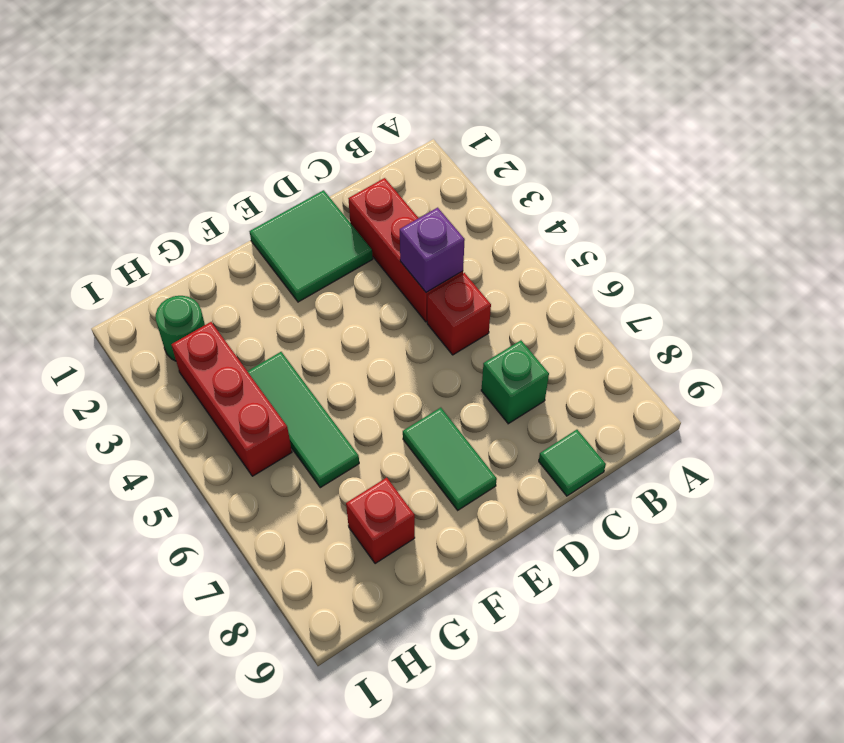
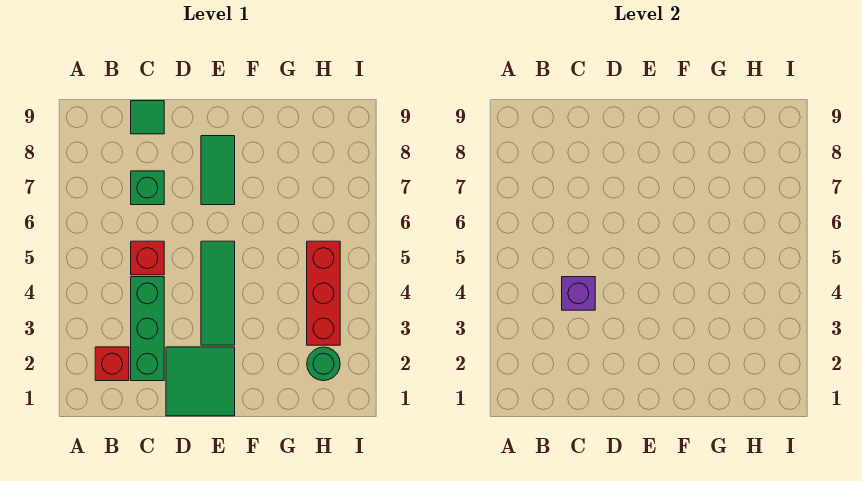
red 1x3 brick [348,178,463,322] -> green 1x3 brick [131,277,164,381]
green 1x3 tile [247,352,359,488] -> green 1x3 tile moved to [201,241,235,345]
red 1x1 brick [346,478,415,564] -> red 1x1 brick moved to [95,347,129,381]

